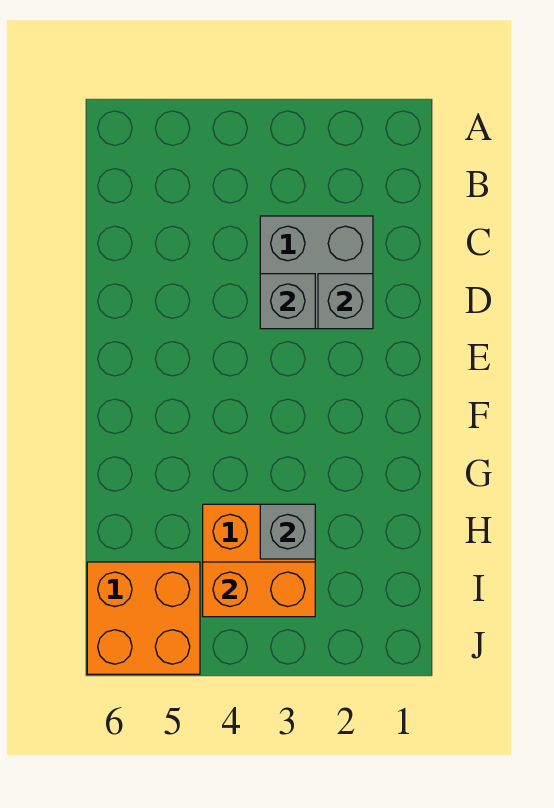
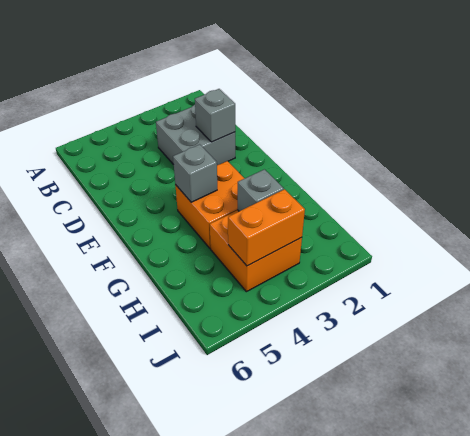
grey 1x1 brick [260,274,315,329] -> grey 1x1 brick moved to [173,144,217,202]
orange 2x2 brick [87,562,200,674] -> orange 2x2 brick moved to [175,161,244,248]

